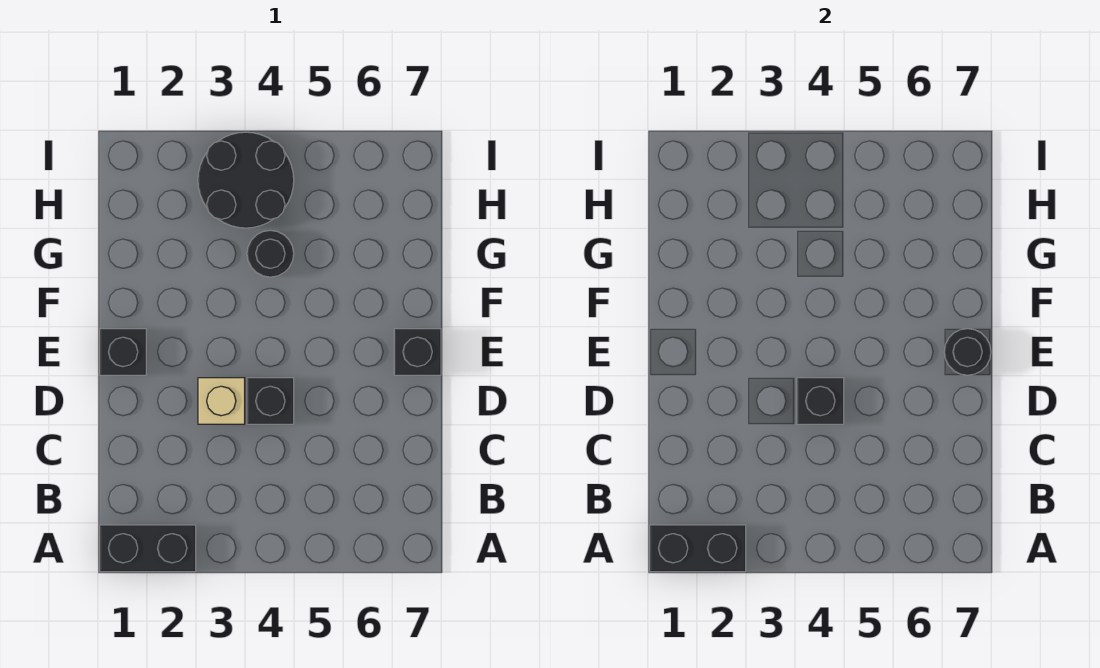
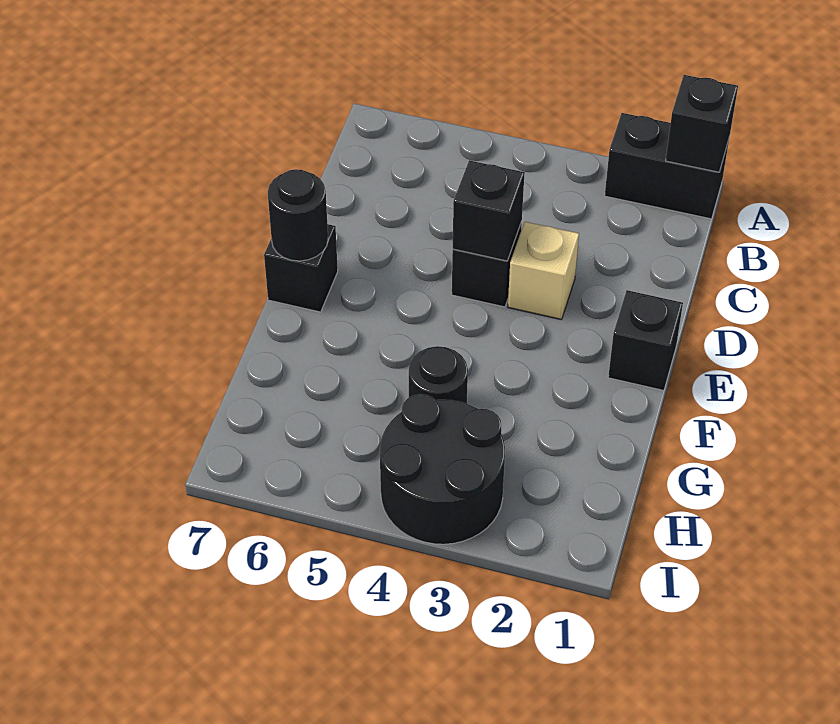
black 1x2 brick [650,525,746,572] -> black 1x1 brick [666,75,738,172]

